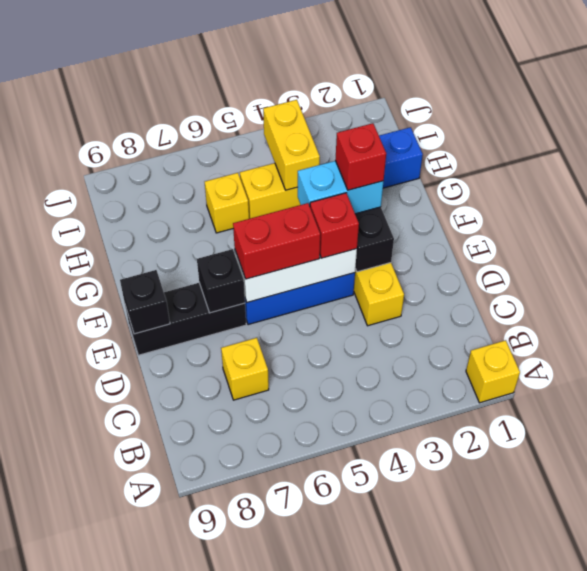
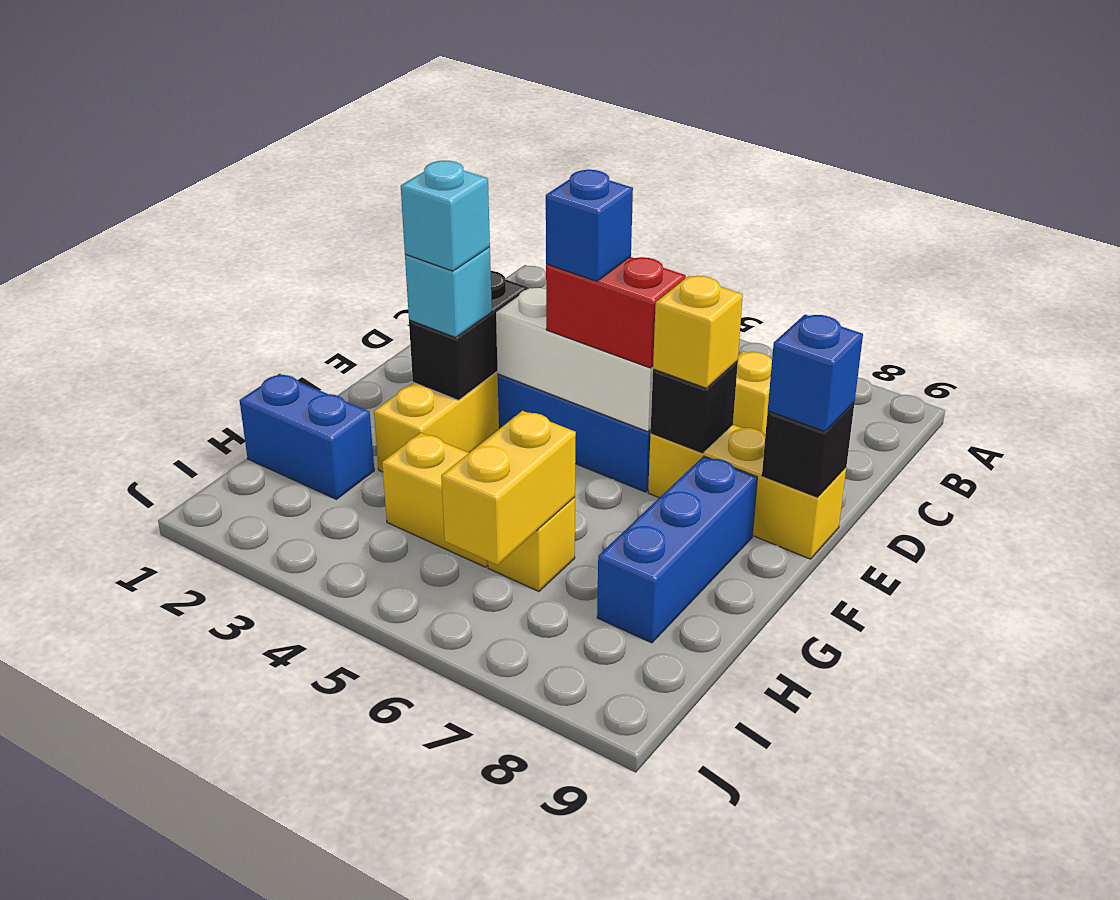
yellow 1x1 brick [466,340,520,403] -> yellow 1x1 brick moved to [653,276,743,388]
red 1x1 brick [310,193,359,258] -> none
none -> blue 1x1 brick [546,170,633,281]
black 1x3 brick [125,283,246,355] -> yellow 1x3 brick [648,425,846,559]
none -> blue 1x1 brick [768,315,863,431]
cyan 1x2 brick [298,161,384,214] -> cyan 1x1 brick [405,247,492,337]
red 1x1 brick [335,123,386,190] -> cyan 1x1 brick [401,161,490,271]
none -> blue 1x3 brick [597,456,757,643]
yellow 1x2 brick [263,100,320,190] -> yellow 1x2 brick moved to [441,411,576,565]

